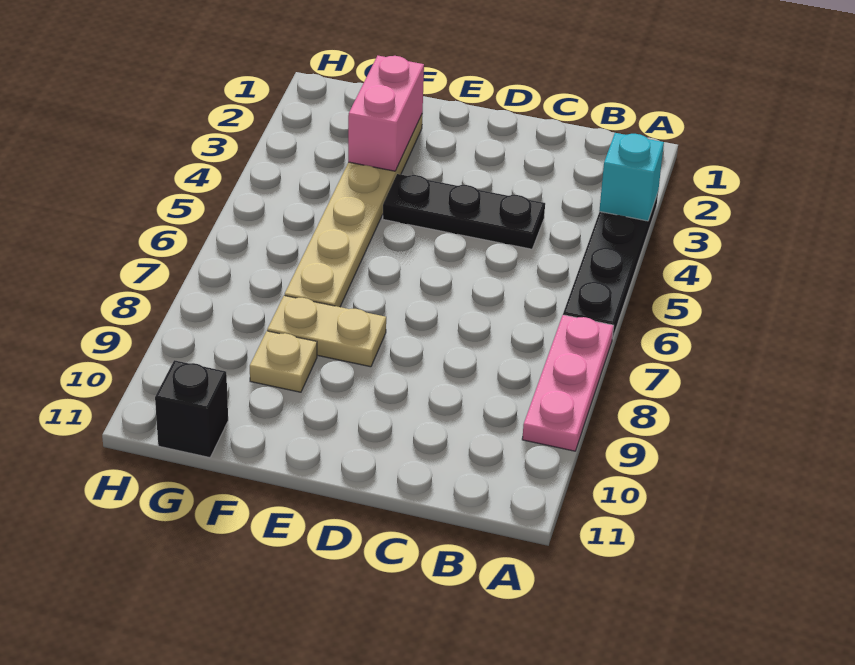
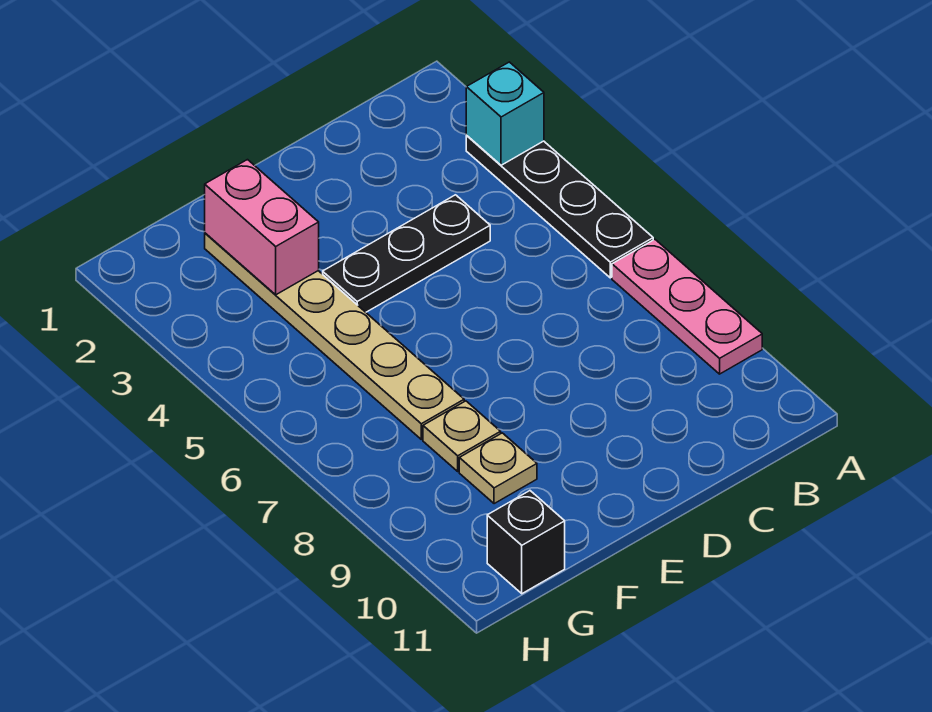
tan 1x2 plate [267,296,386,367] -> tan 1x1 plate [423,401,501,471]

